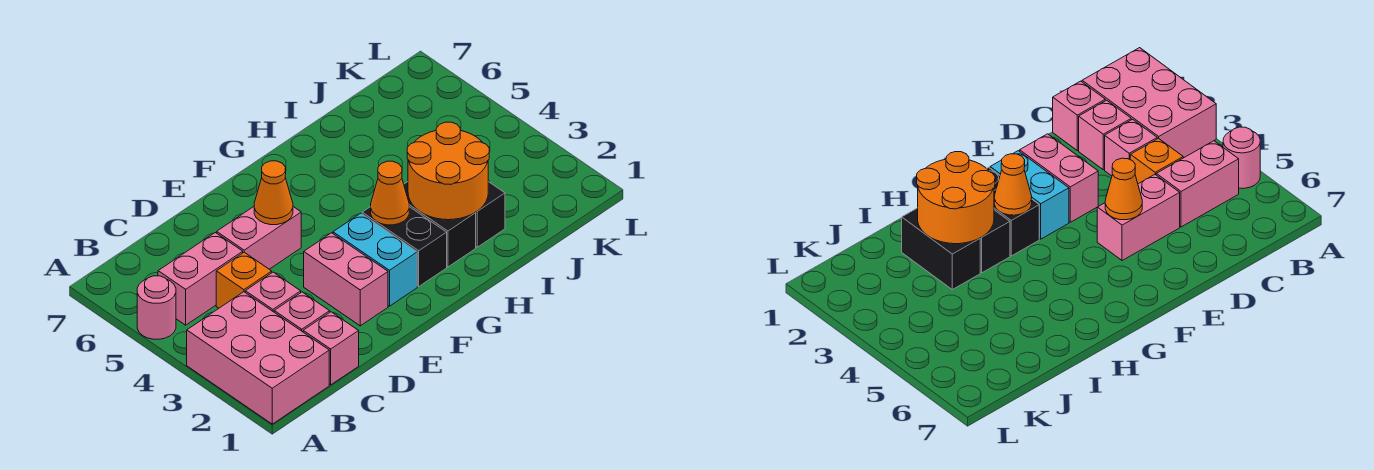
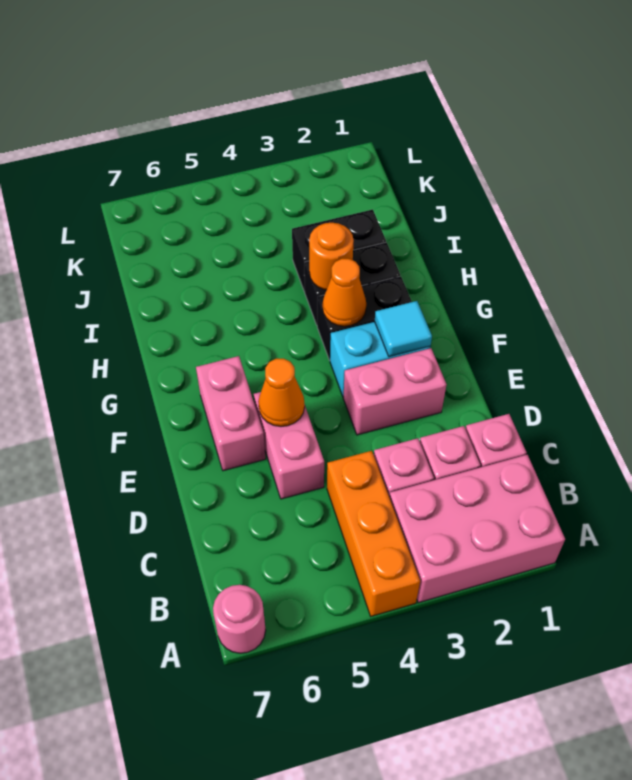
pink 1x1 round brick [137,276,176,339] -> pink 1x1 round brick moved to [213,585,266,653]
pink 1x2 brick [158,233,243,325] -> pink 1x2 brick moved to [196,356,266,471]
orange 1x1 brick [216,252,272,308] -> orange 1x3 brick [327,451,420,616]
none -> cyan 1x1 tile [375,301,432,357]
orange 2x2 round brick [407,122,489,220] -> orange 1x1 round brick [309,223,354,290]

